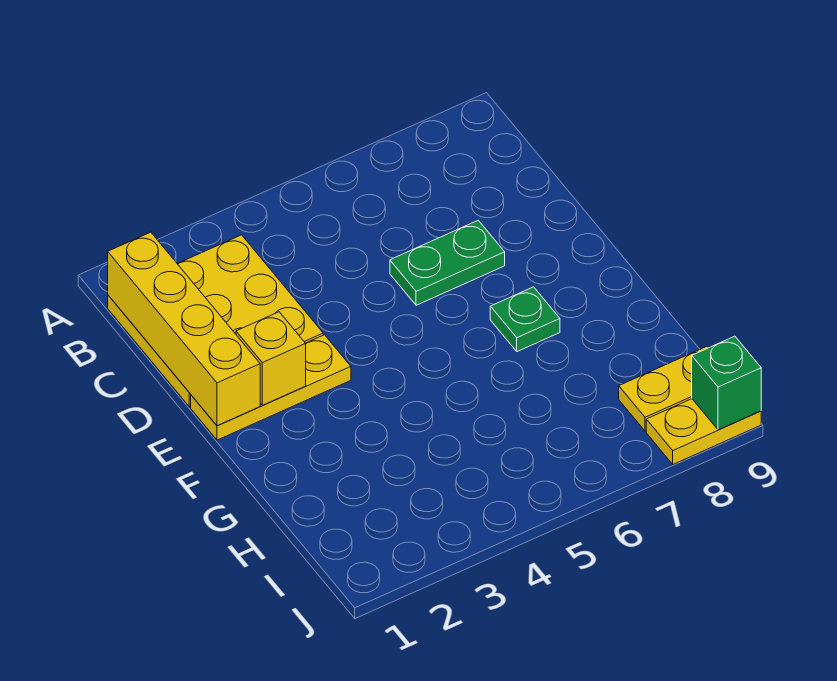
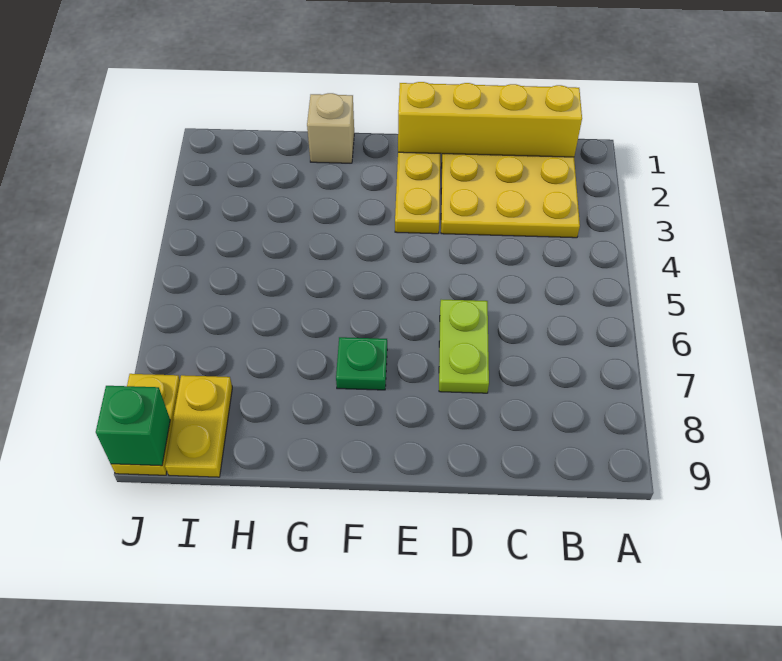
green 1x2 plate [390,220,505,305] -> lime 1x2 plate [439,300,489,393]
yellow 1x1 brick [236,312,306,405] -> none
none -> tan 1x1 brick [307,93,354,163]

